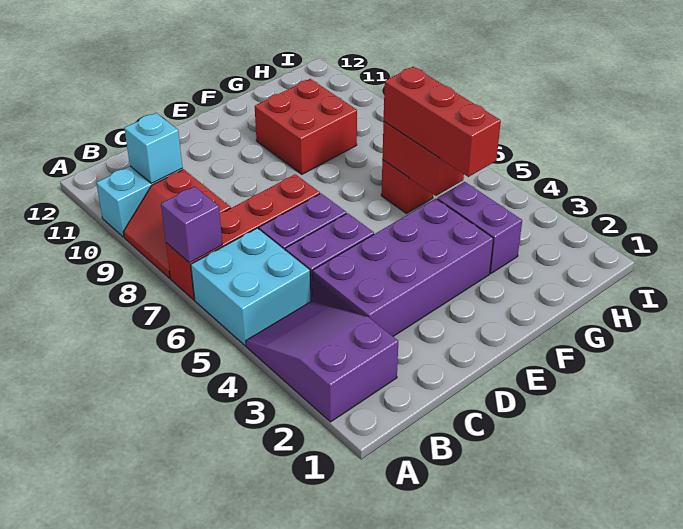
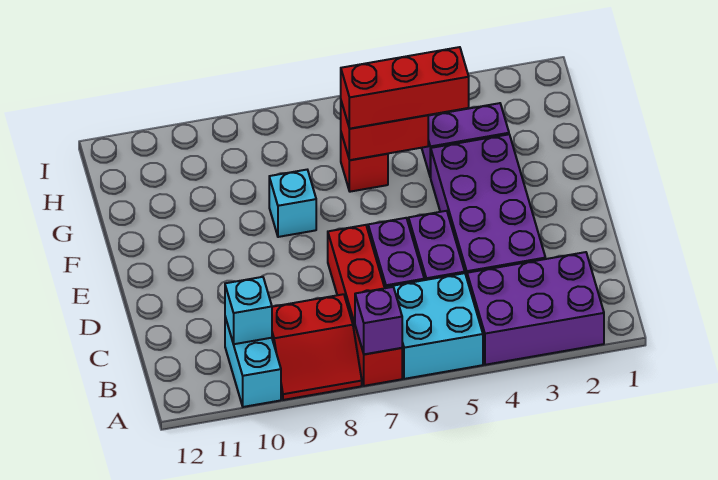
purple 2x3 slope [246,301,398,422] -> purple 2x3 brick [467,252,604,365]
none -> cyan 1x1 brick [269,170,316,237]
red 2x2 brick [255,79,357,174] -> none

